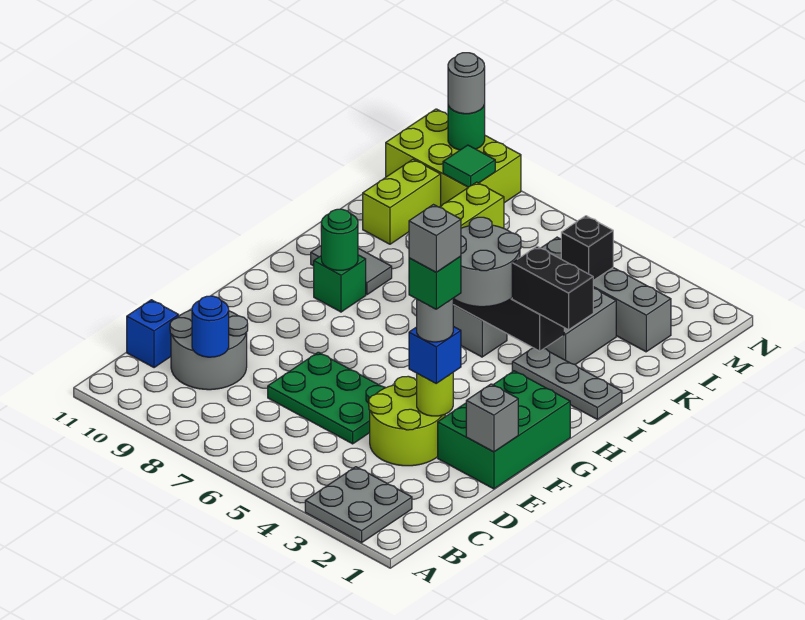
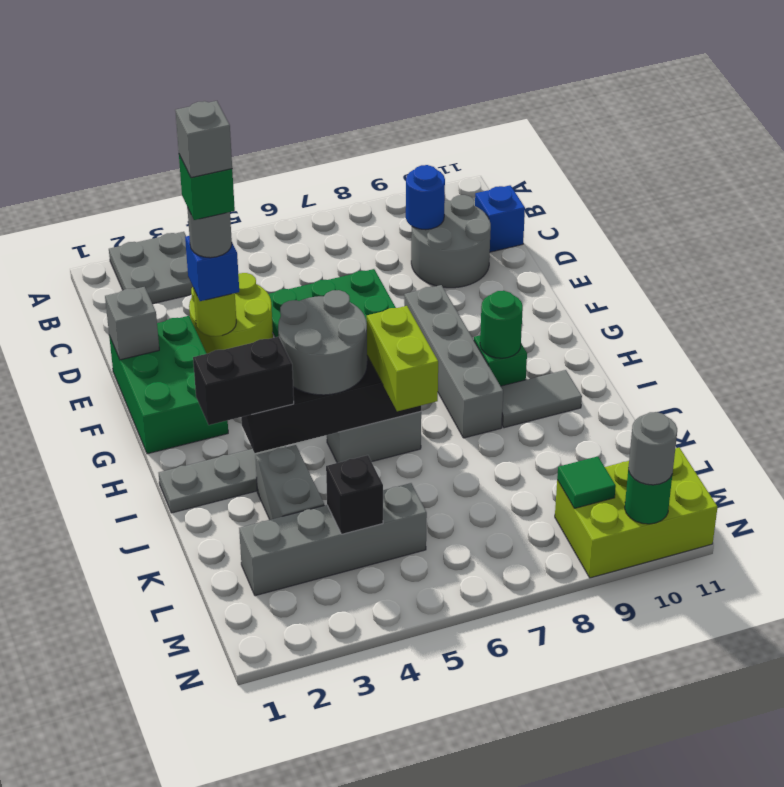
none -> grey 1x4 brick [404,285,503,438]
lime 1x2 brick [363,159,441,244] -> none

